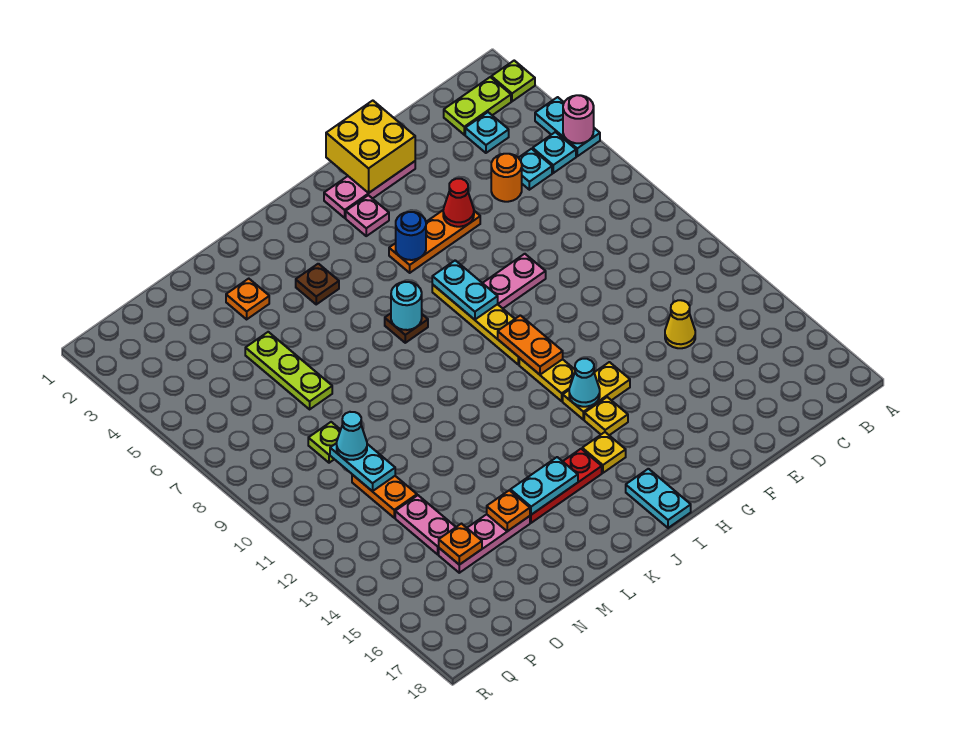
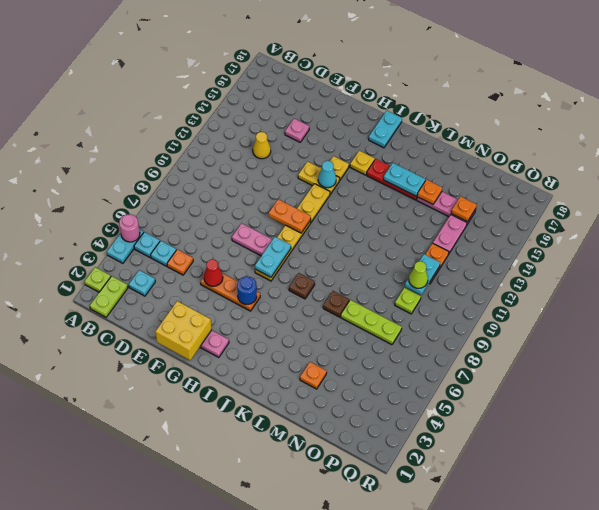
lime 1x2 plate [444,77,511,135] -> lime 1x2 plate turned to [90,276,128,317]
orange 1x1 round brick [491,154,522,202] -> orange 1x1 plate [167,249,193,275]
pink 1x1 plate [346,195,389,236] -> pink 1x1 plate moved to [285,118,309,142]
orange 1x2 plate [498,315,563,375] -> orange 1x2 plate turned to [269,199,311,233]
cyan 1x1 round brick [391,282,422,330] -> none
brown 1x1 plate [296,264,339,304] -> brown 1x1 plate moved to [323,291,349,317]
lime 1x3 plate [245,332,332,409] -> lime 1x3 plate turned to [341,300,402,345]
cyan 1x1 cone [337,412,367,460] -> lime 1x1 cone [409,261,428,288]

